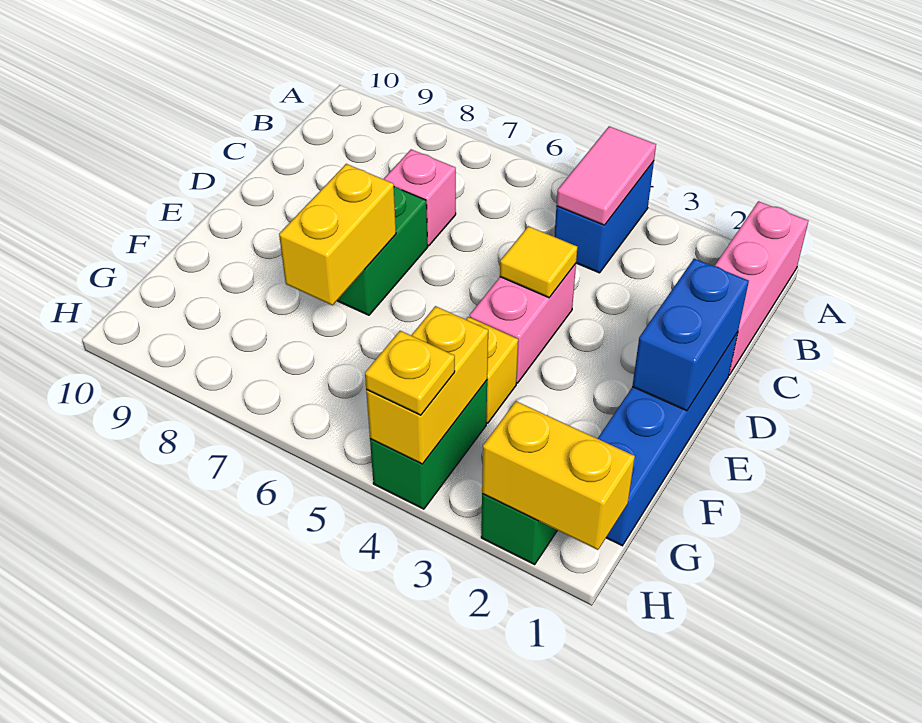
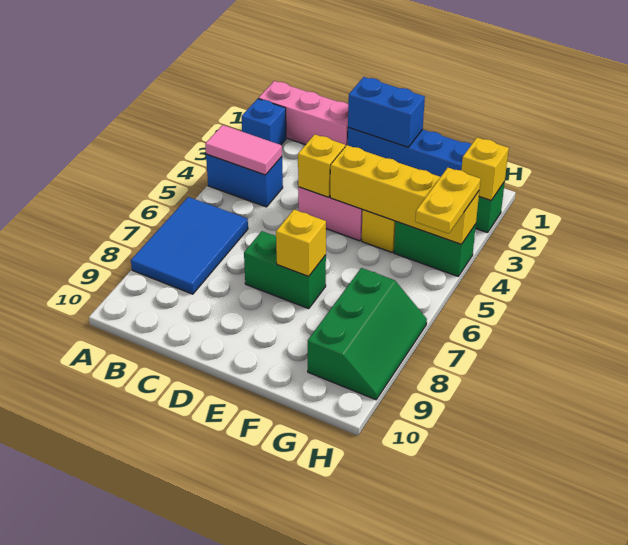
none -> blue 1x1 brick [242,99,286,145]
none -> blue 2x3 tile [131,197,248,294]
pink 1x1 brick [384,149,456,246] -> none
yellow 1x1 tile [500,226,577,298] -> yellow 1x1 brick [298,134,345,197]
yellow 1x2 brick [279,164,396,305] -> yellow 1x1 brick [276,209,326,276]
yellow 1x2 brick [366,306,488,464] -> yellow 1x4 brick [330,145,479,244]
none -> green 2x3 slope [308,268,427,400]
yellow 1x2 brick [482,401,635,550] -> yellow 1x1 brick [461,138,509,201]
yellow 1x1 plate [365,331,455,415] -> yellow 1x2 plate [415,168,481,234]

